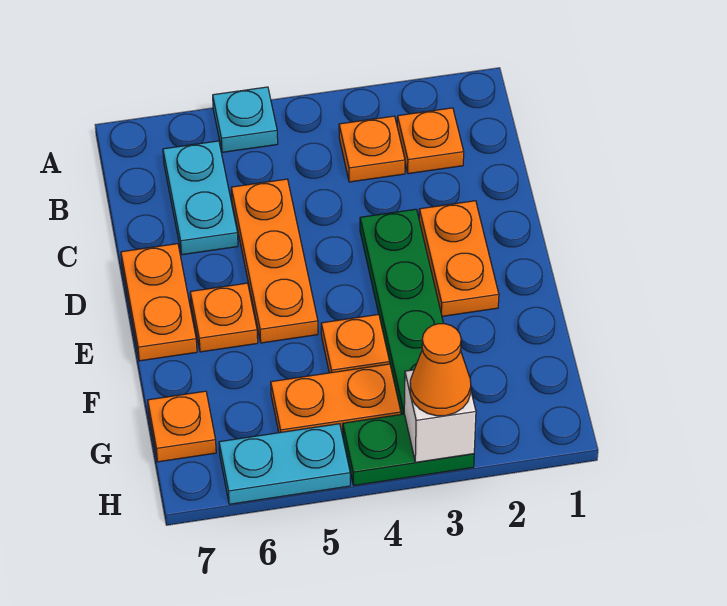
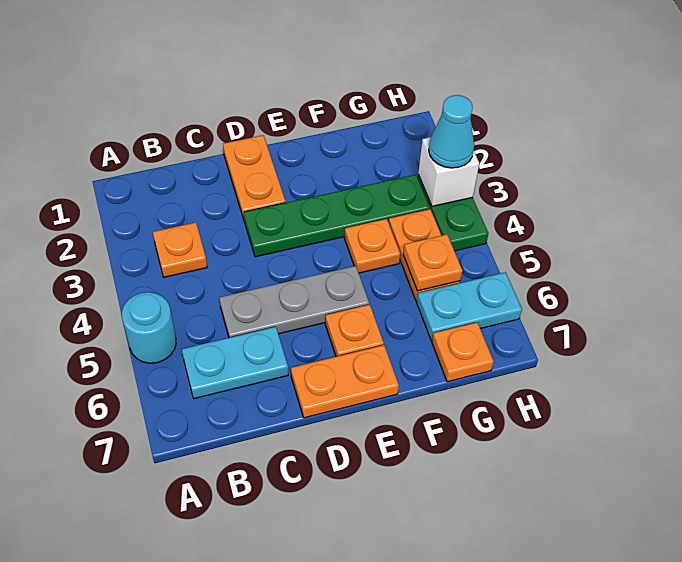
cyan 1x1 plate [213,87,278,152] -> cyan 1x1 round brick [122,292,176,363]
orange 1x1 plate [397,108,464,174] -> orange 1x1 plate moved to [403,234,462,291]
orange 1x3 plate [231,179,318,343] -> grey 1x3 plate [219,266,369,338]
orange 1x2 plate [419,201,499,316] -> orange 1x2 plate turned to [223,135,285,219]
orange 1x1 cone [410,324,471,416] -> cyan 1x1 cone [429,95,474,168]
cyan 1x2 plate [219,424,350,504] -> cyan 1x2 plate turned to [417,272,522,341]

